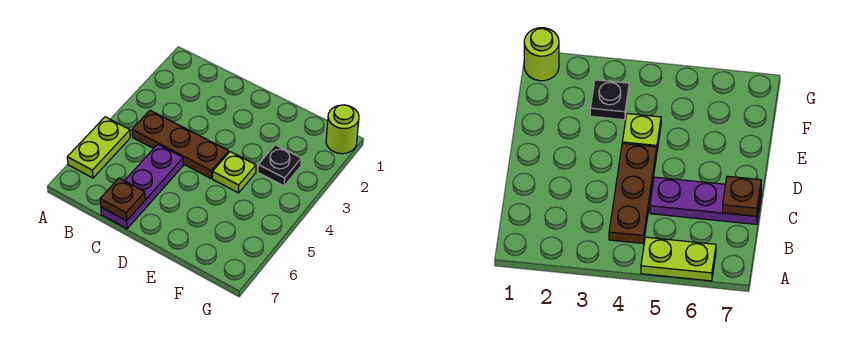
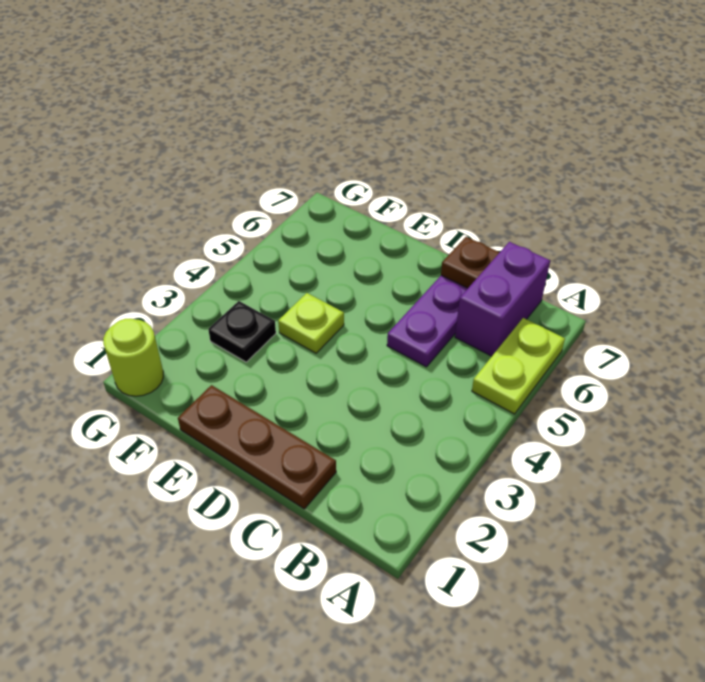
brown 1x3 plate [132,110,229,178] -> brown 1x3 plate moved to [178,385,336,509]
none -> purple 1x2 brick [455,242,550,356]

